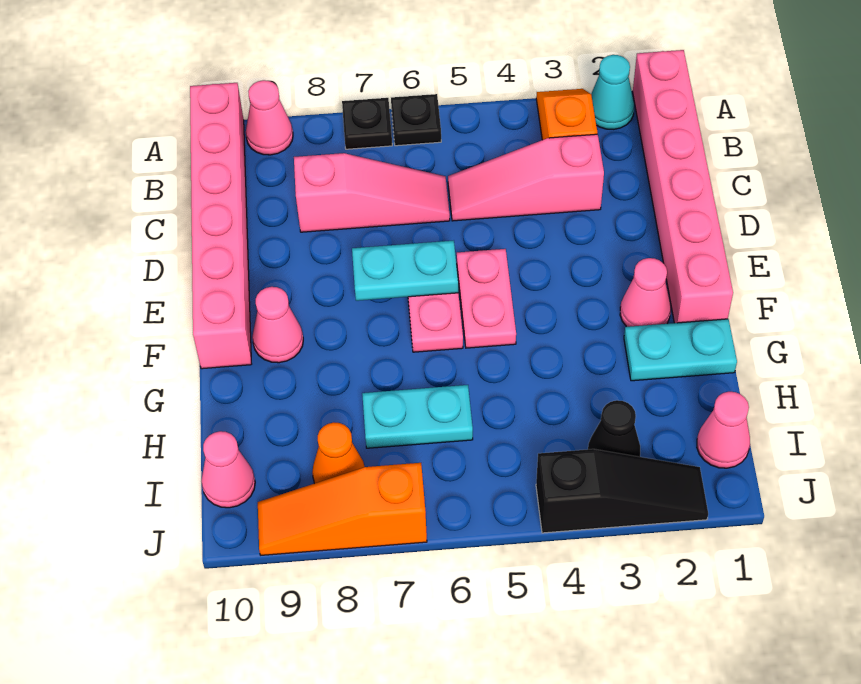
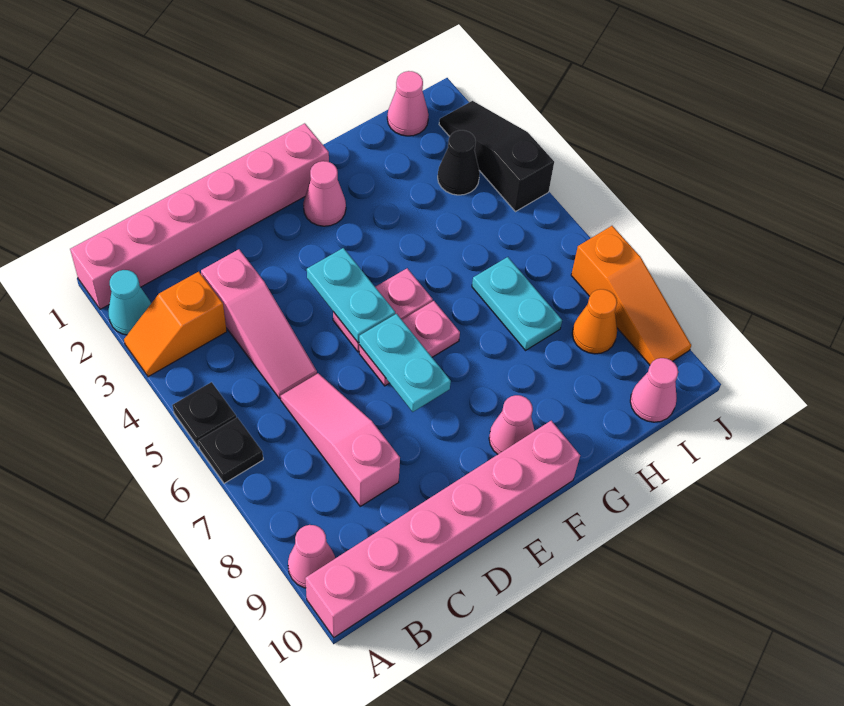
black 1x1 plate [342,98,392,149] -> black 1x1 plate moved to [172,382,236,447]
cyan 1x2 plate [624,319,737,381] -> cyan 1x2 plate moved to [307,248,395,343]

